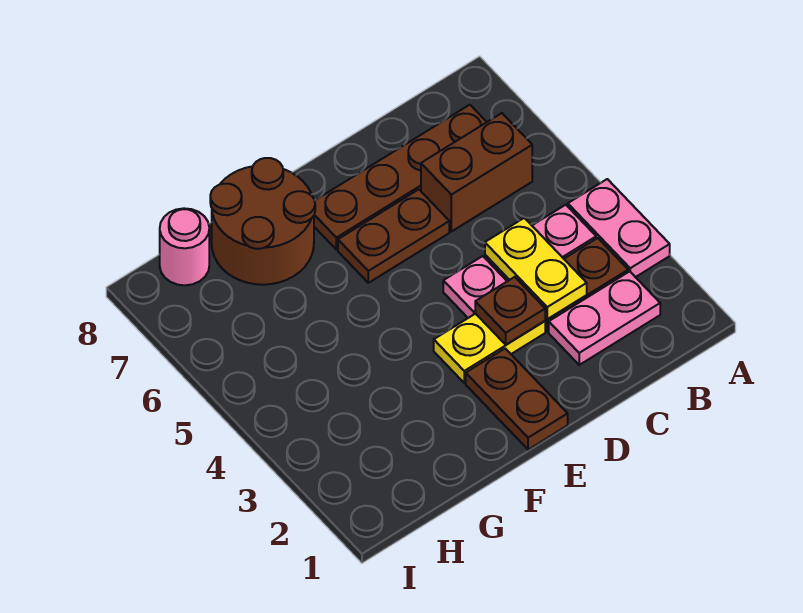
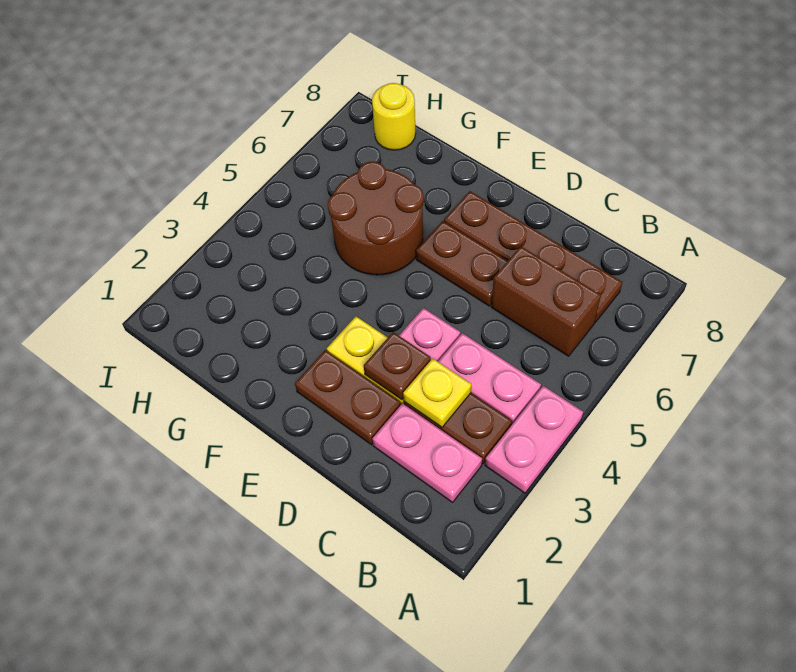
yellow 1x2 plate [485,218,587,319] -> yellow 1x1 plate [403,358,471,427]
brown 1x2 plate [466,349,568,450] -> brown 1x2 plate turned to [295,350,401,445]
brown 2x2 round brick [210,158,315,285] -> brown 2x2 round brick moved to [328,162,424,275]
pink 1x1 round brick [160,208,209,285] -> yellow 1x1 round brick [372,83,416,150]

